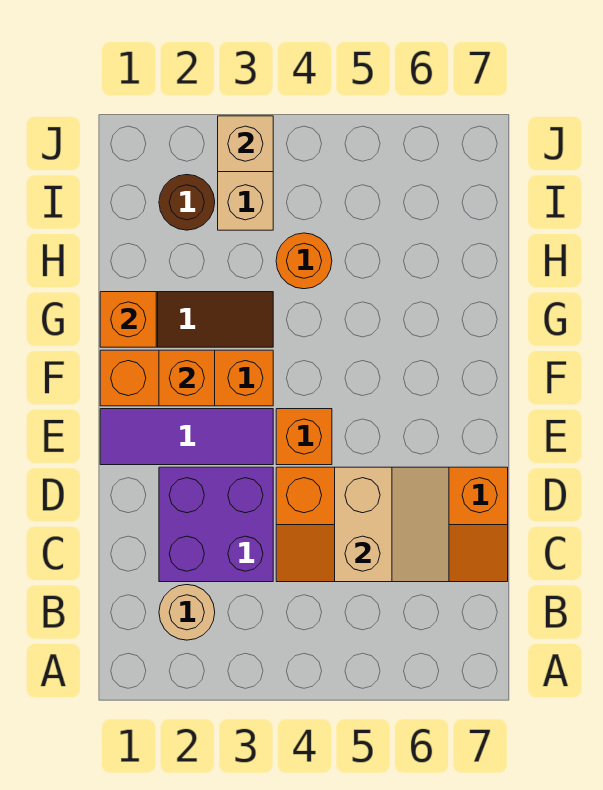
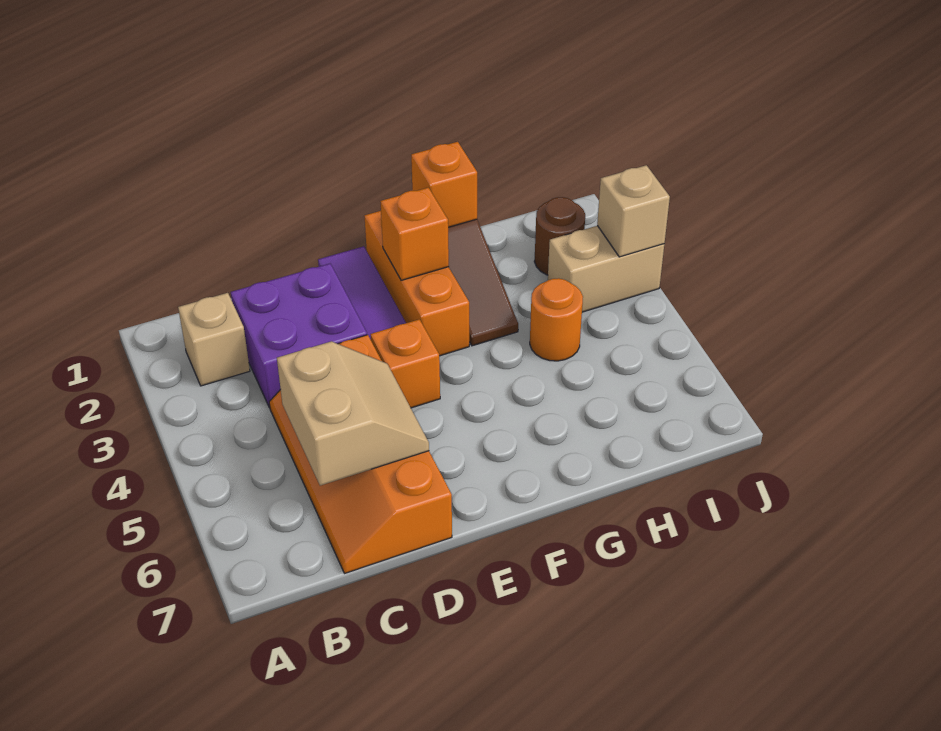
tan 1x1 round brick [159,585,215,640] -> tan 1x1 brick [178,293,250,386]
tan 2x2 slope [335,467,449,582] -> tan 2x2 slope turned to [277,341,429,486]

